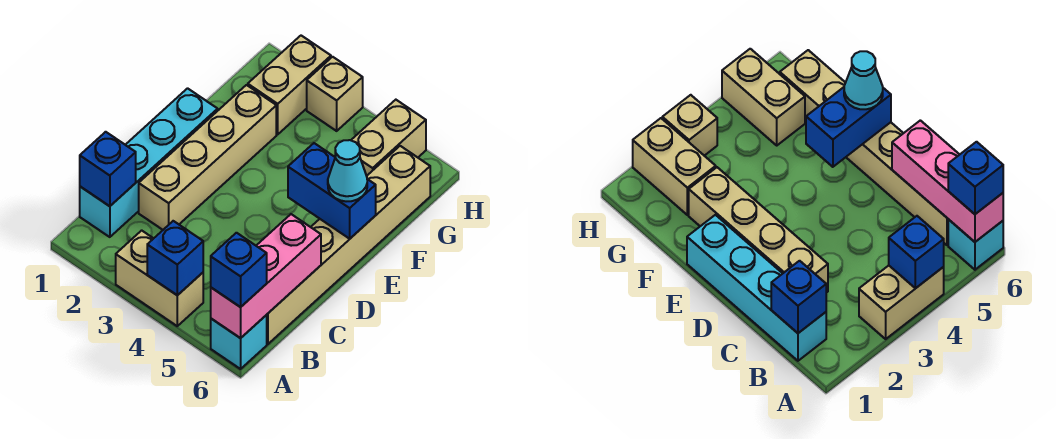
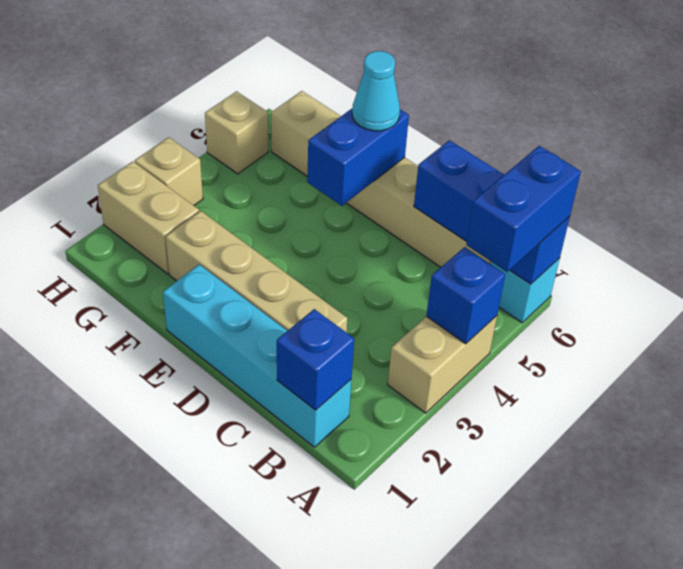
pink 1x3 brick [211,214,321,338] -> blue 1x3 brick [414,140,570,284]
blue 1x1 brick [211,233,267,307] -> blue 1x2 brick [466,146,581,272]
tan 1x2 brick [351,100,426,176] -> tan 1x1 brick [205,91,268,174]

